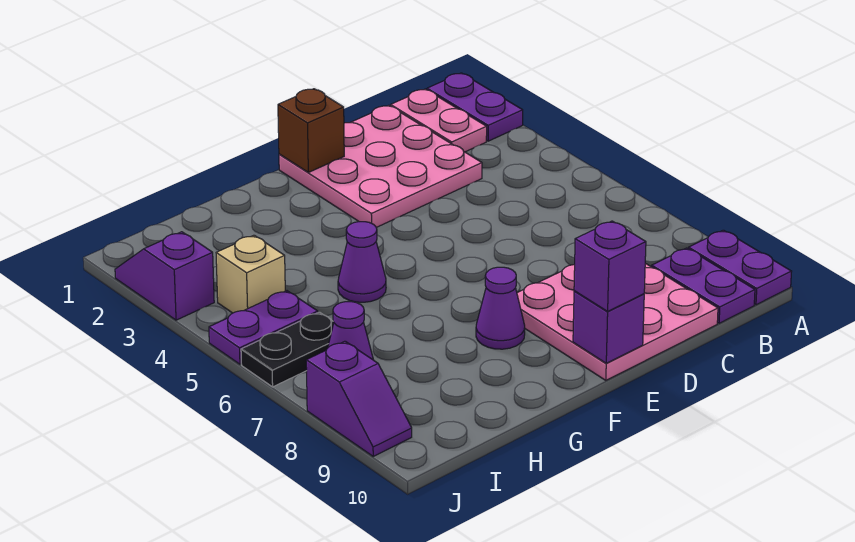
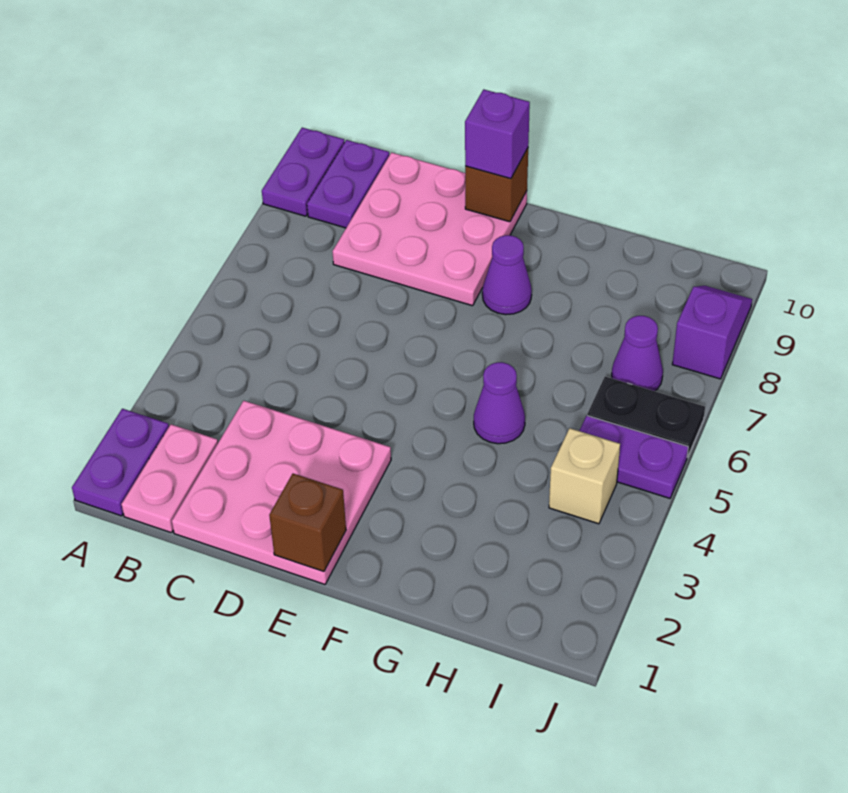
purple 1x1 brick [573,291,644,363] -> brown 1x1 brick [465,148,528,222]
purple 1x2 slope [115,232,214,320] -> none

